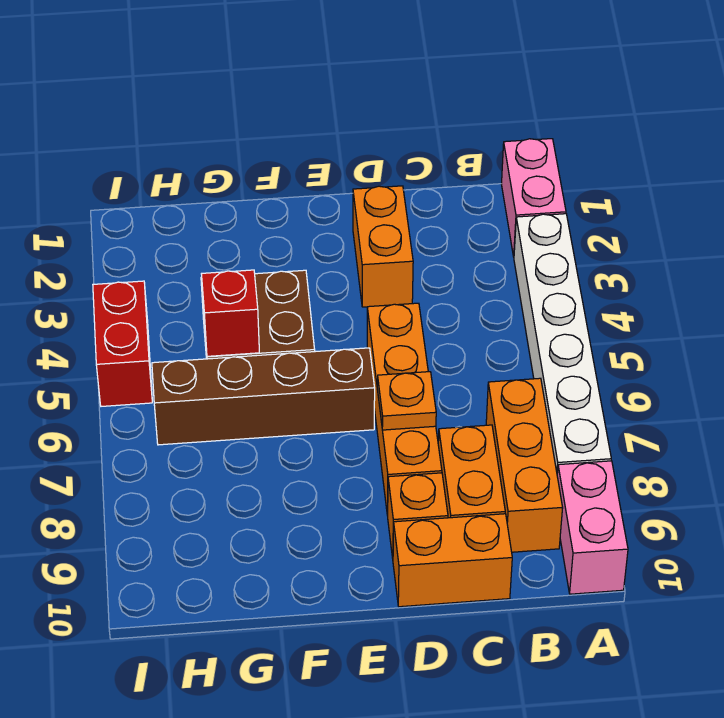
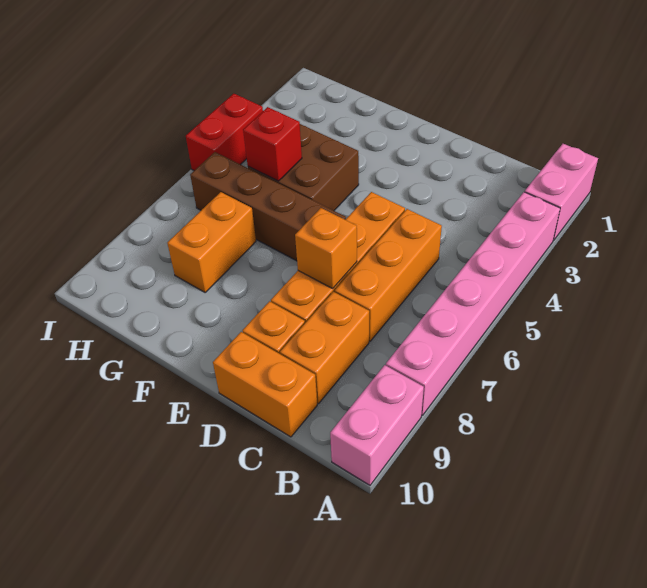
white 1x6 brick [514,214,611,473] -> pink 1x6 brick [386,192,560,415]
orange 1x3 brick [486,378,563,552] -> orange 1x3 brick moved to [335,209,442,341]
orange 1x2 brick [353,186,413,307] -> orange 1x2 brick moved to [167,192,256,292]
orange 1x1 plate [377,372,436,430] -> orange 1x1 brick [295,208,357,289]

